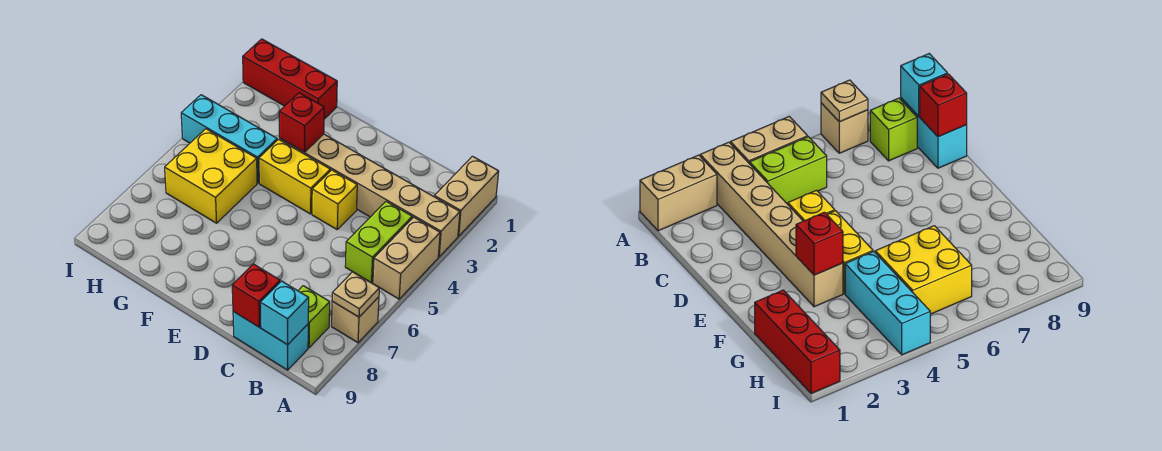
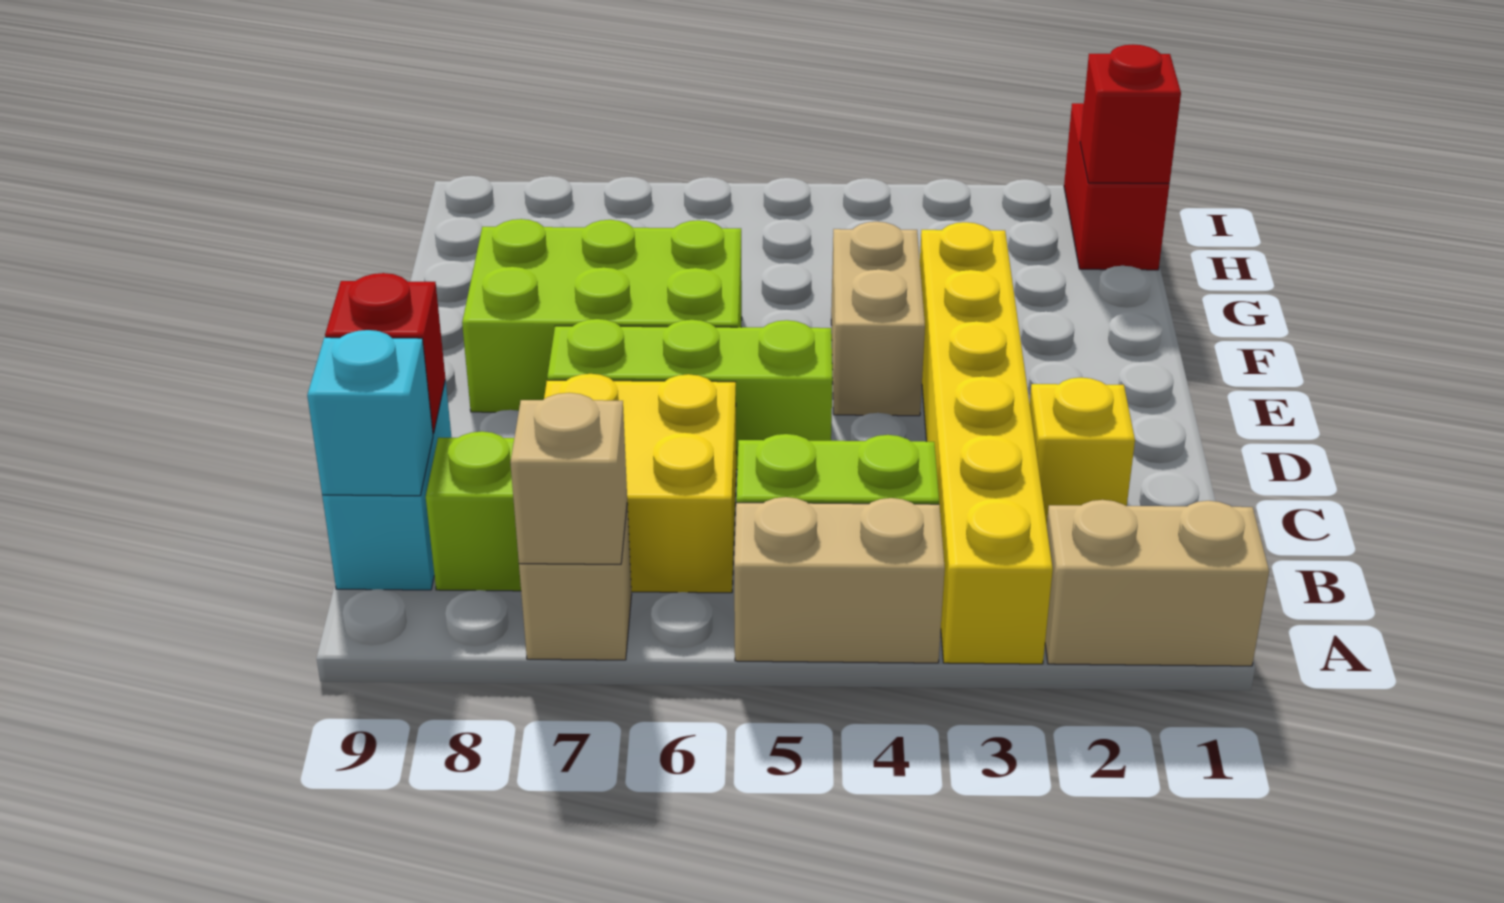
tan 1x6 brick [280,134,460,257] -> yellow 1x6 brick [920,222,1053,664]
tan 1x1 plate [332,272,379,317] -> tan 1x1 brick [510,393,627,564]
yellow 1x1 brick [312,170,357,229] -> yellow 1x1 brick moved to [1030,377,1135,524]
none -> lime 1x3 brick [547,319,833,470]
yellow 1x2 brick [259,139,330,214] -> tan 1x2 brick [831,222,925,416]
none -> lime 2x3 brick [462,219,742,412]
red 1x1 brick [279,93,324,152] -> red 1x1 brick moved to [1080,44,1181,183]
red 1x3 brick [243,39,337,119] -> red 1x2 brick [1064,103,1169,270]
cyan 1x3 brick [181,95,277,183] -> none
yellow 2x2 brick [165,129,257,223] -> yellow 2x2 brick moved to [544,374,736,593]

